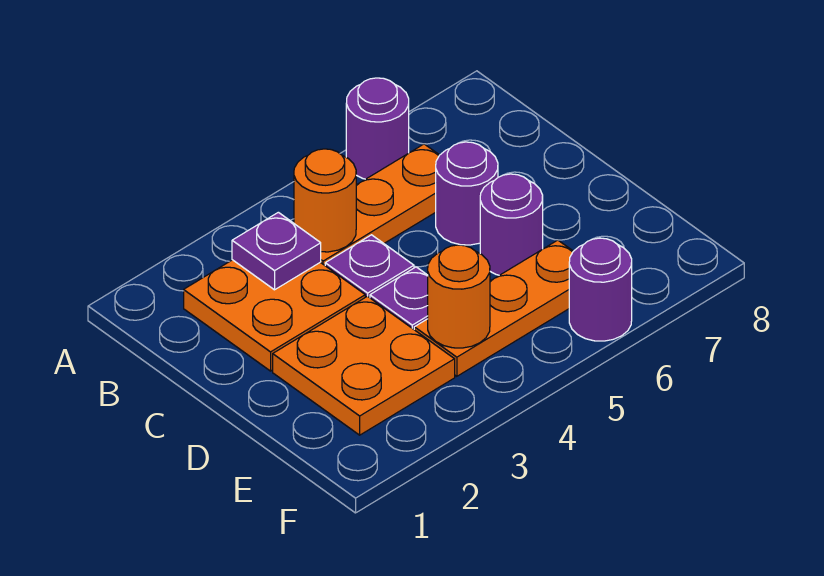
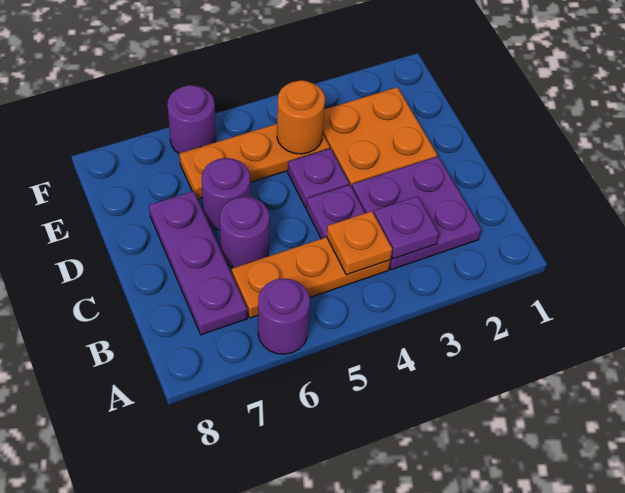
orange 2x2 plate [184,260,365,371] -> purple 2x2 plate [352,157,481,270]
orange 1x1 round brick [294,149,356,252] -> orange 1x1 plate [327,211,392,275]
none -> purple 1x3 plate [149,191,247,335]

